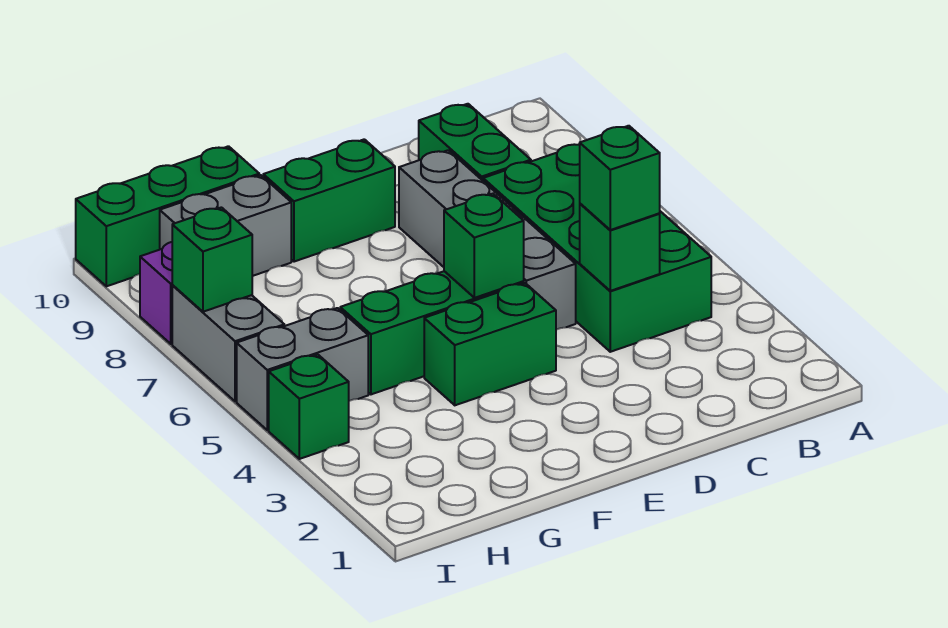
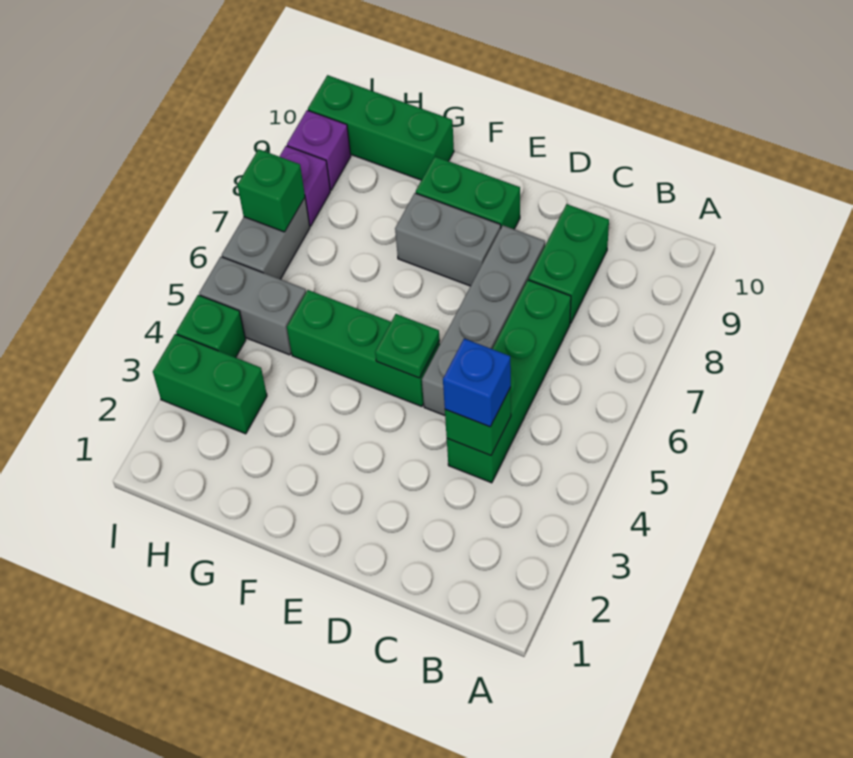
green 2x4 brick [483,144,711,352] -> green 1x4 brick [447,280,571,483]
green 1x1 brick [580,126,660,230] -> blue 1x1 brick [443,338,511,427]
green 1x2 brick [424,283,556,405] -> green 1x2 brick moved to [153,334,267,434]
green 1x1 brick [444,194,524,298] -> green 1x1 plate [375,314,440,378]
grey 1x2 brick [160,175,291,276] -> grey 1x2 brick moved to [395,193,501,286]
none -> purple 1x1 brick [287,110,351,190]

